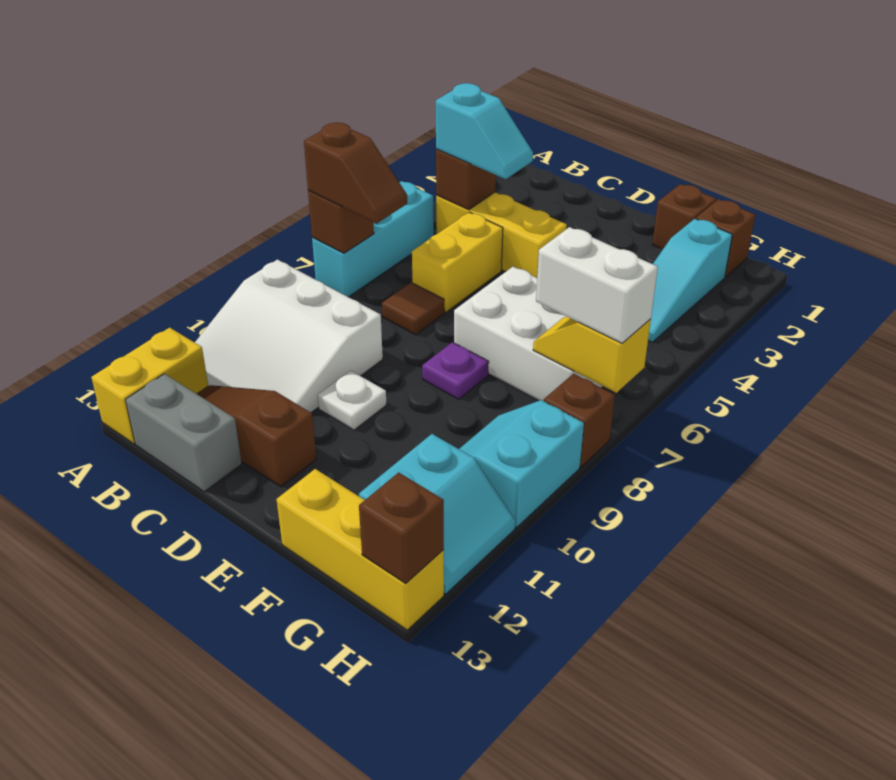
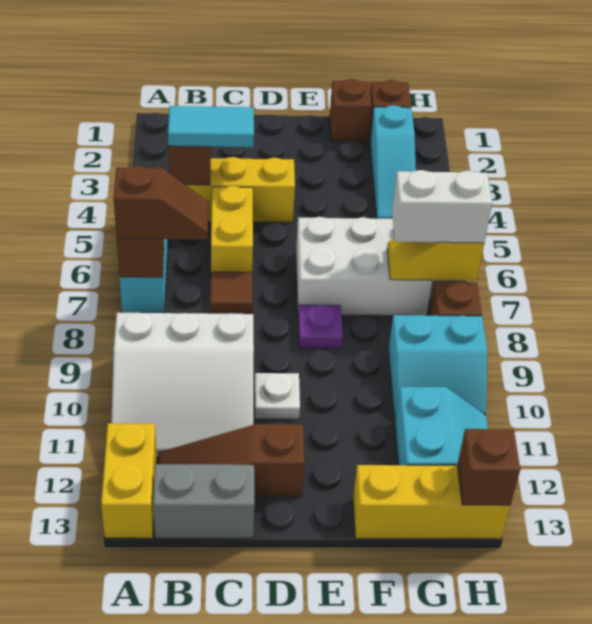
cyan 1x2 slope [436,83,533,179] -> cyan 1x2 tile [168,106,254,147]
cyan 2x2 slope [459,400,584,527] -> cyan 2x2 slope turned to [388,315,487,419]

